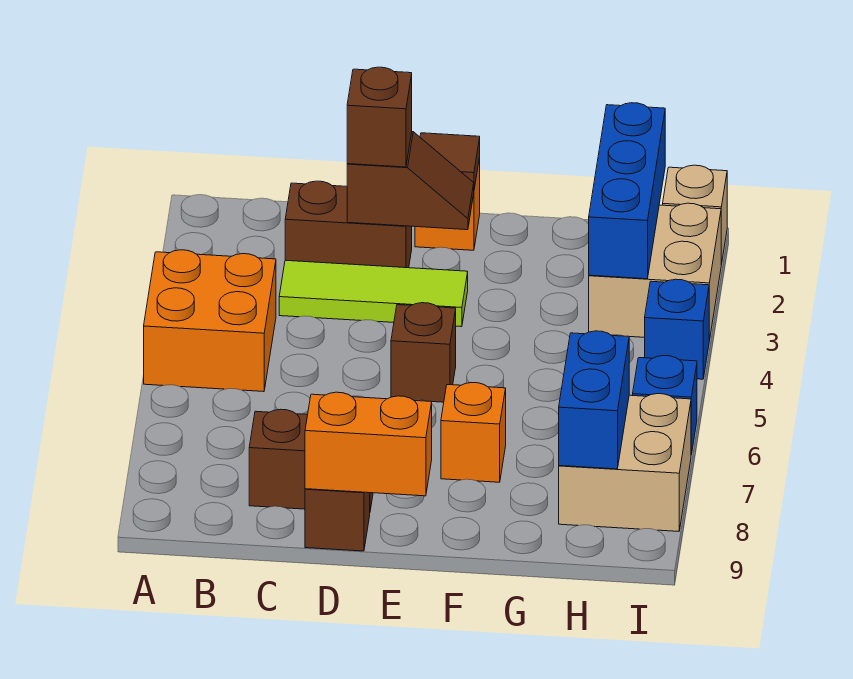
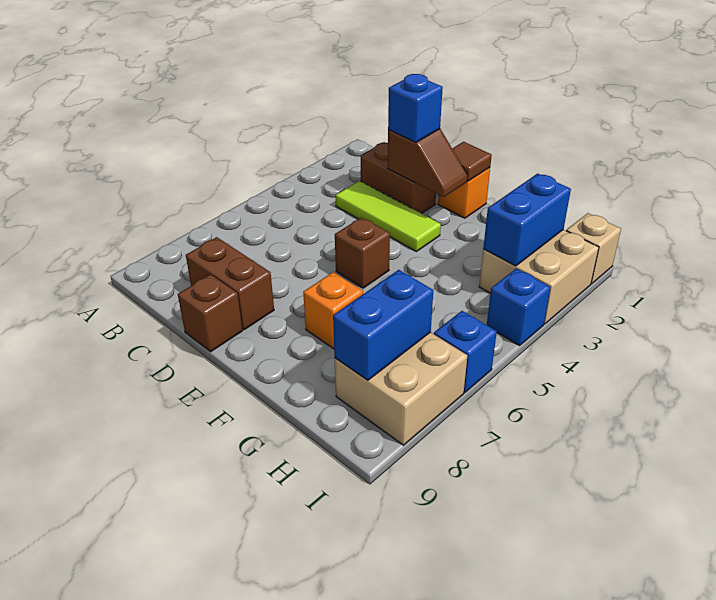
orange 2x2 brick [144,250,276,392] -> none
brown 1x1 brick [347,67,412,167] -> blue 1x1 brick [388,74,443,142]
orange 1x2 brick [305,392,432,496] -> none
blue 1x3 brick [589,103,665,279] -> blue 1x2 brick [483,174,571,266]

